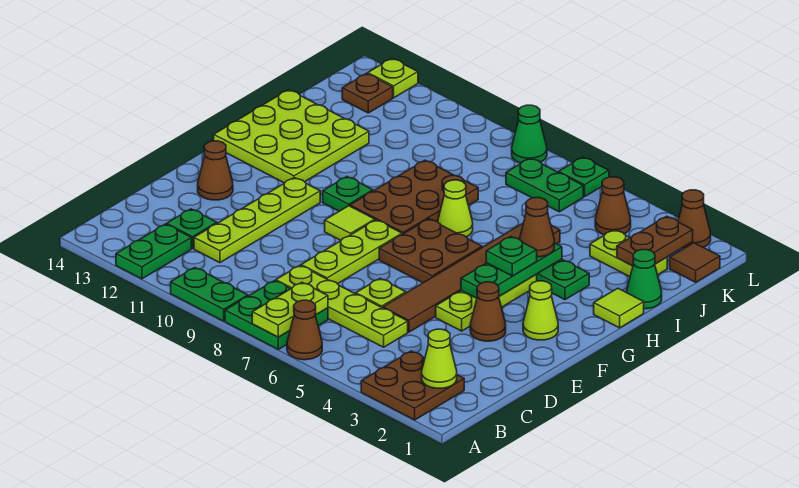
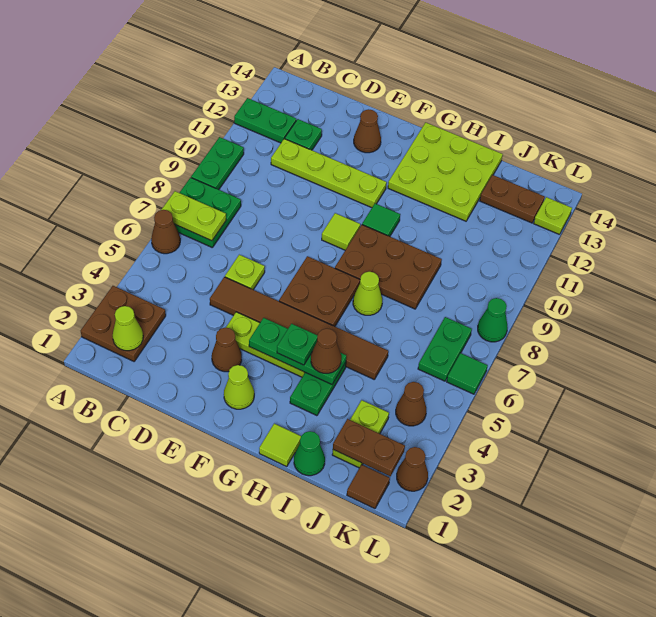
lime 1x4 plate [276,266,408,347] -> none
lime 1x3 plate [301,220,402,284] -> none
green 1x1 plate [323,177,373,211] -> green 1x1 tile [362,204,400,236]
brown 1x1 plate [342,73,393,113] -> brown 1x2 plate [480,175,545,223]
green 1x1 plate [559,157,609,197] -> green 1x1 tile [447,353,488,394]

